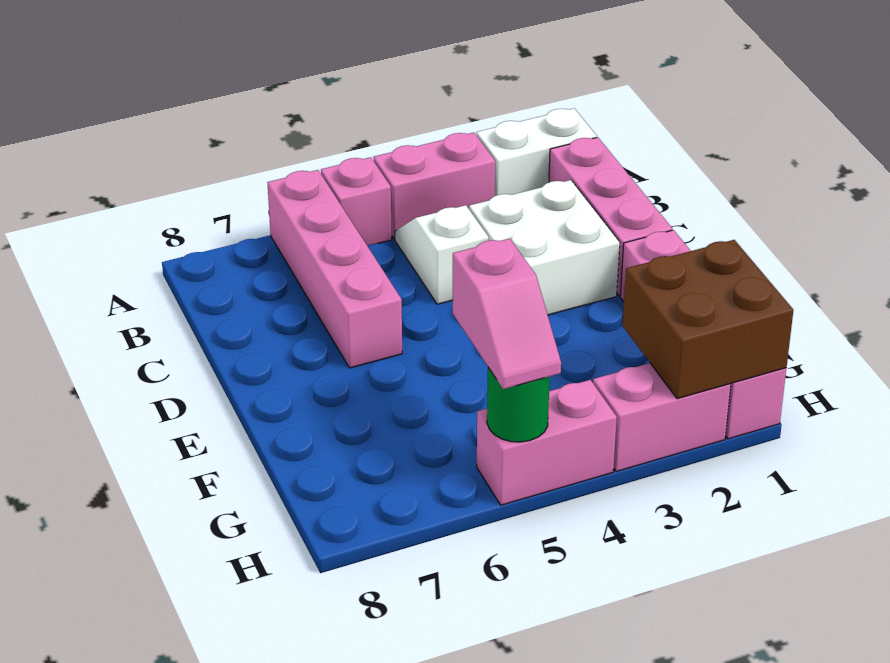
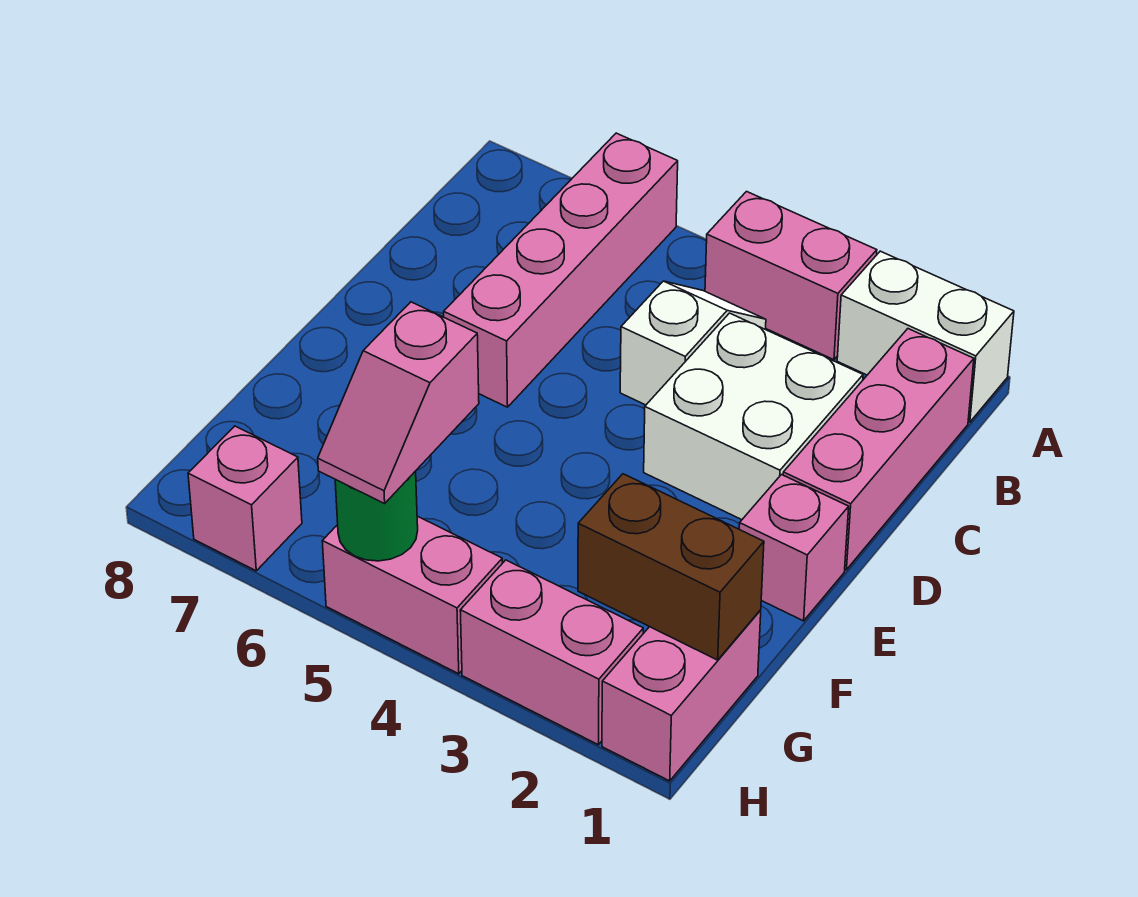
pink 1x1 brick [321,157,392,246] -> pink 1x1 brick moved to [188,426,302,571]
brown 2x2 brick [622,240,793,399] -> brown 1x2 brick [578,474,764,660]

